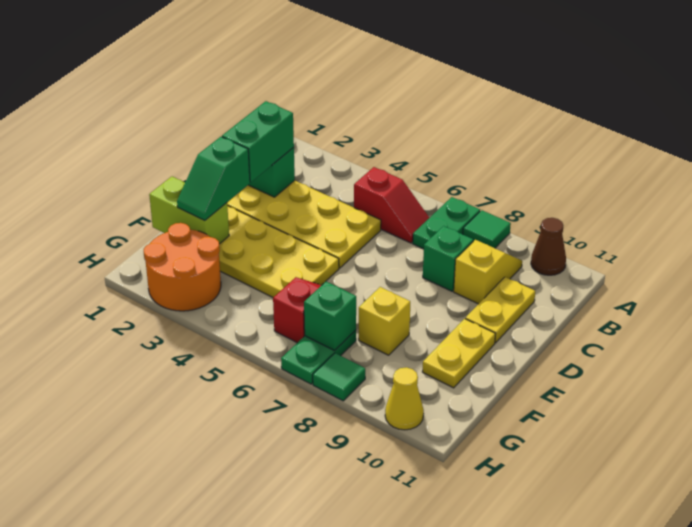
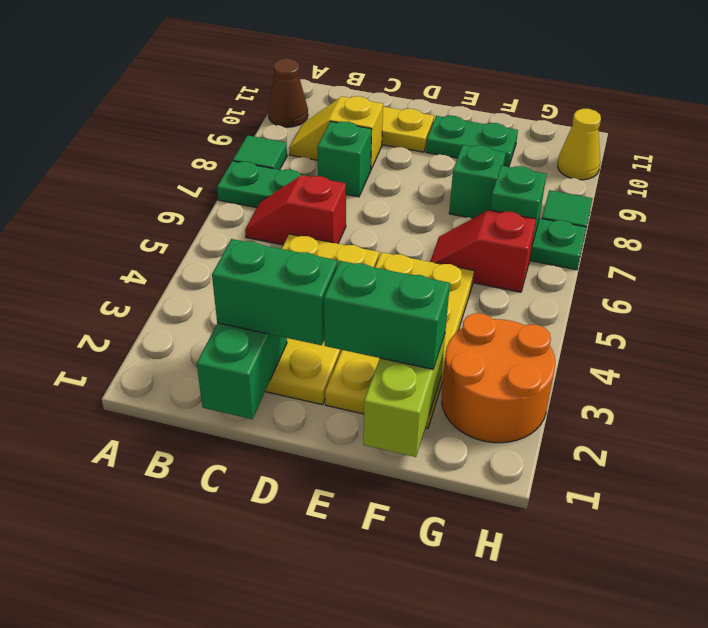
red 1x2 slope [354,167,429,243] -> red 1x2 slope turned to [245,175,346,245]
green 1x2 slope [177,137,250,221] -> green 1x2 brick [324,261,450,369]
yellow 1x2 plate [422,319,495,388] -> green 1x2 plate [426,116,518,167]
yellow 1x1 brick [359,287,410,355] -> green 1x1 brick [449,145,505,218]

